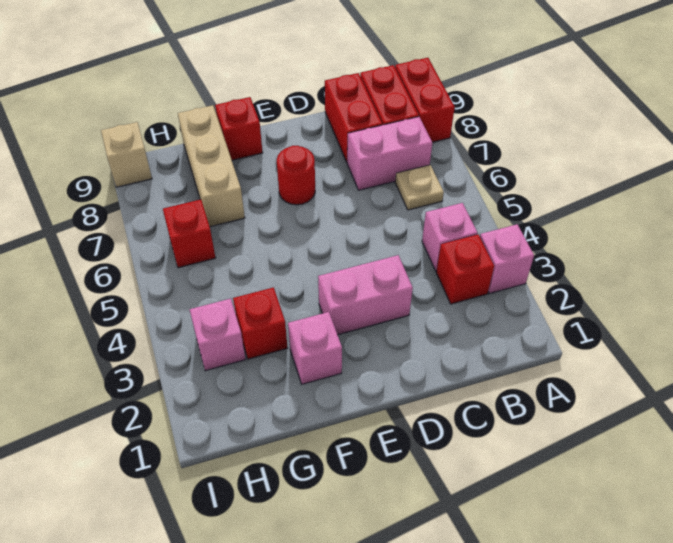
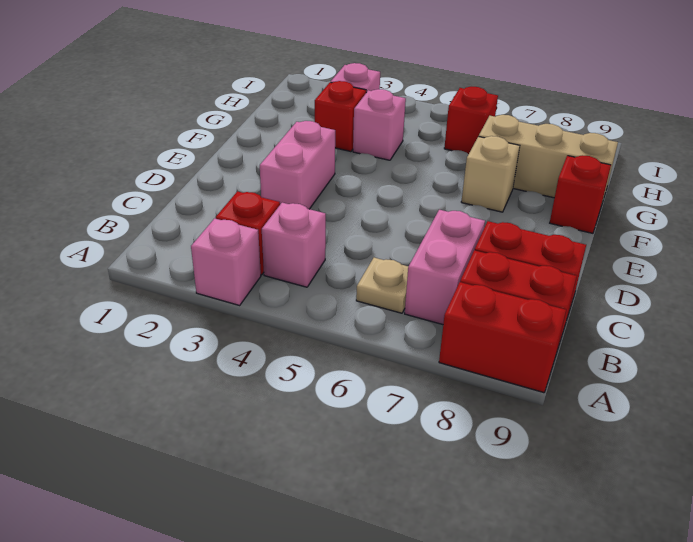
red 1x1 round brick [277,146,315,205] -> none
pink 1x1 brick [288,312,342,384] -> pink 1x1 brick moved to [353,89,406,160]
tan 1x1 brick [101,122,152,187] -> tan 1x1 brick moved to [461,136,520,212]

